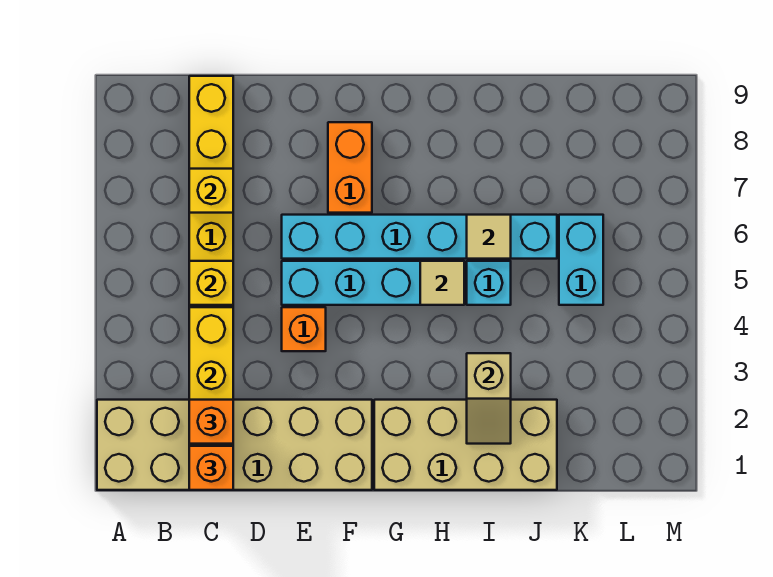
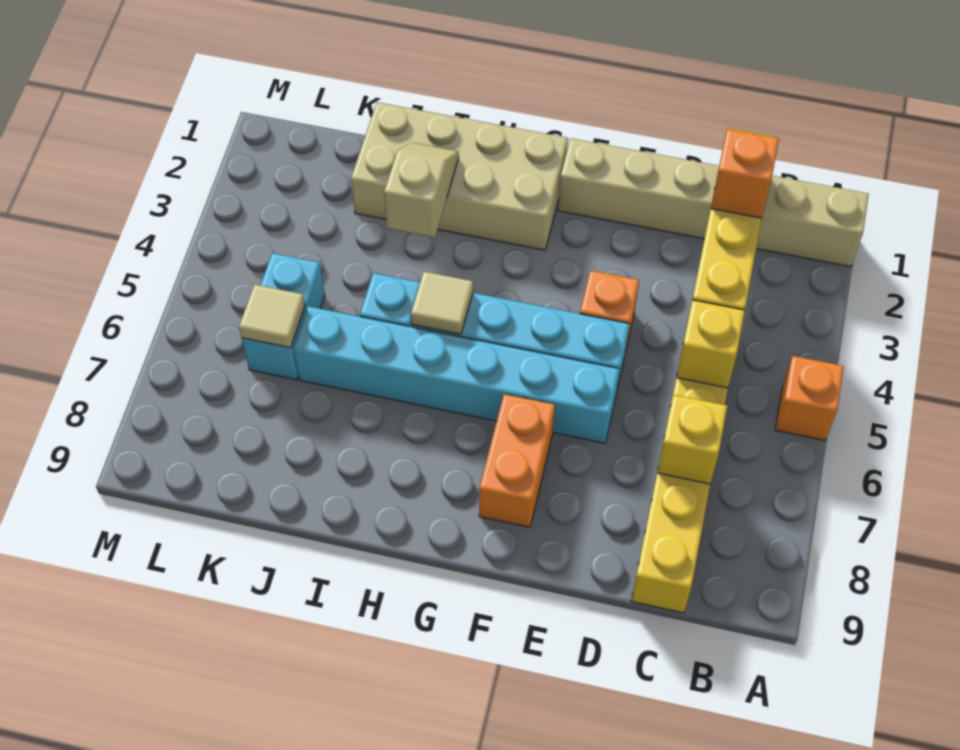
tan 2x6 brick [97,400,372,490] -> tan 1x6 brick [558,138,869,267]
orange 1x1 brick [189,446,233,490] -> orange 1x1 brick moved to [775,356,844,440]
tan 1x1 tile [467,215,511,259] -> tan 1x1 tile moved to [239,284,305,348]

